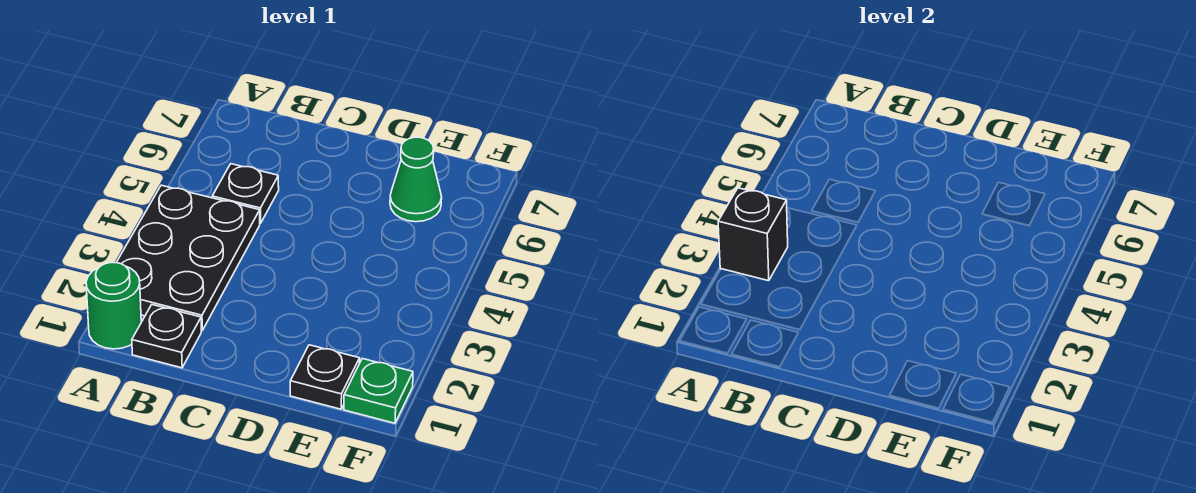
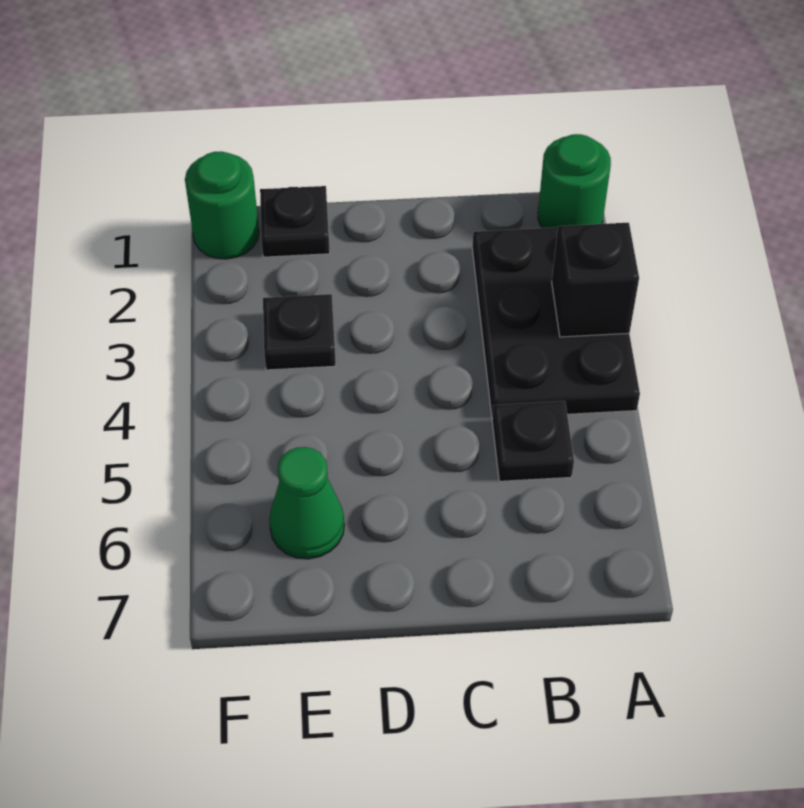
black 1x1 plate [132,305,201,368] -> black 1x1 plate moved to [263,294,336,370]
green 1x1 plate [344,359,413,423] -> green 1x1 round brick [185,151,259,259]

